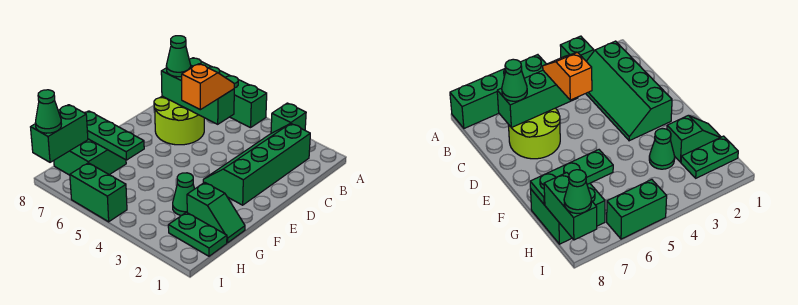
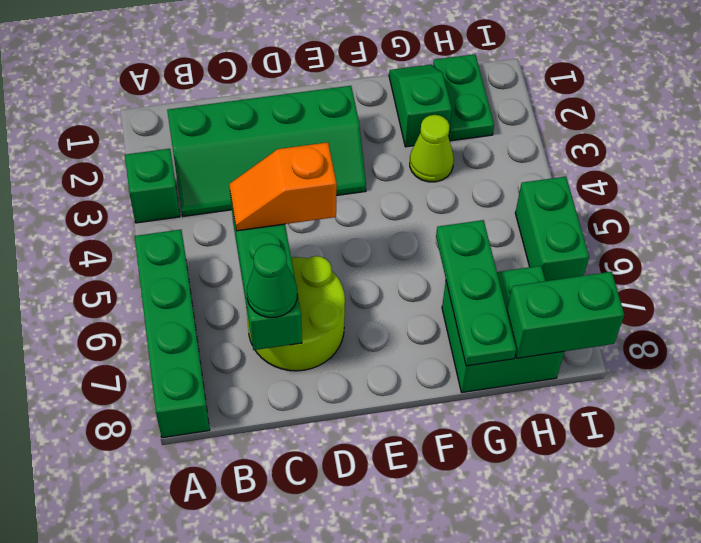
green 1x1 cone [173,173,194,216] -> lime 1x1 cone [410,115,454,182]
green 1x1 cone [35,90,61,133] -> none

